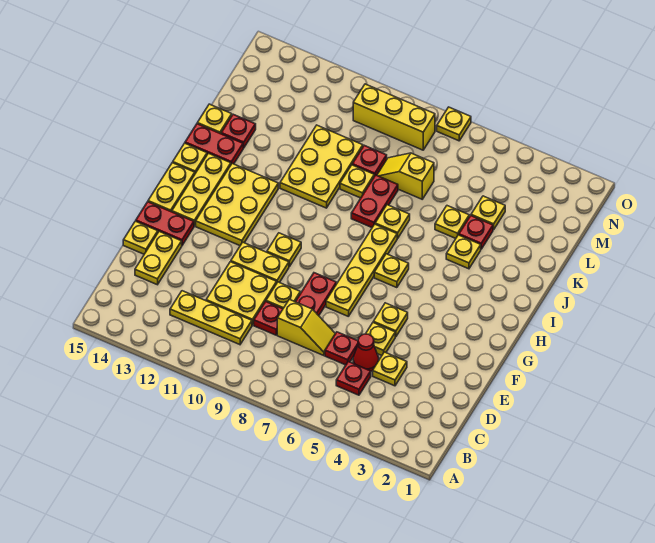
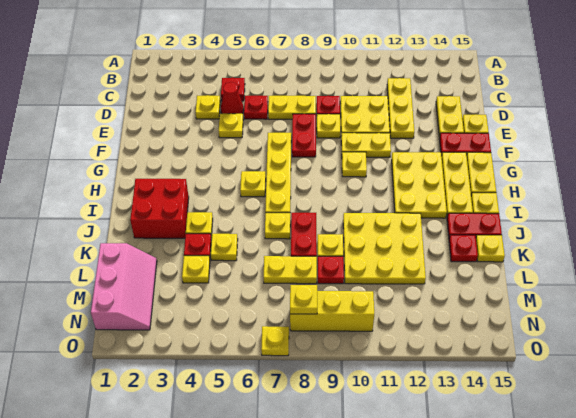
yellow 1x3 plate [170,291,252,345] -> yellow 1x3 plate turned to [387,78,414,138]
yellow 1x2 slope [277,299,335,356] -> yellow 1x2 plate [268,96,316,119]
yellow 1x1 plate [373,303,408,337] -> yellow 1x1 plate moved to [290,285,317,314]
none -> red 2x2 brick [130,179,189,238]
yellow 2x3 plate [280,125,363,208] -> yellow 3x3 plate [343,213,426,284]
none -> pink 2x3 slope [91,243,157,330]
yellow 1x2 slope [377,153,434,199] -> yellow 1x2 plate [264,256,317,284]

